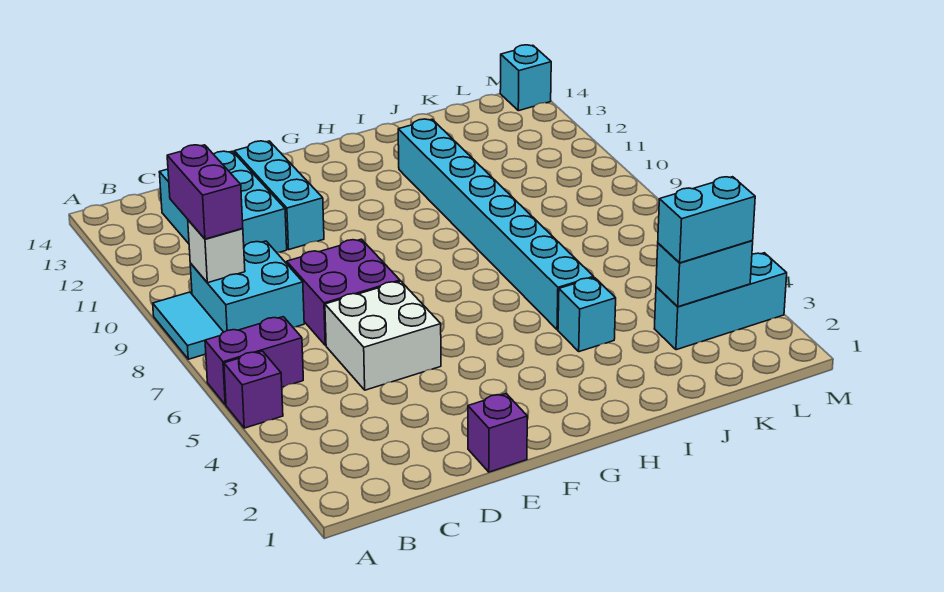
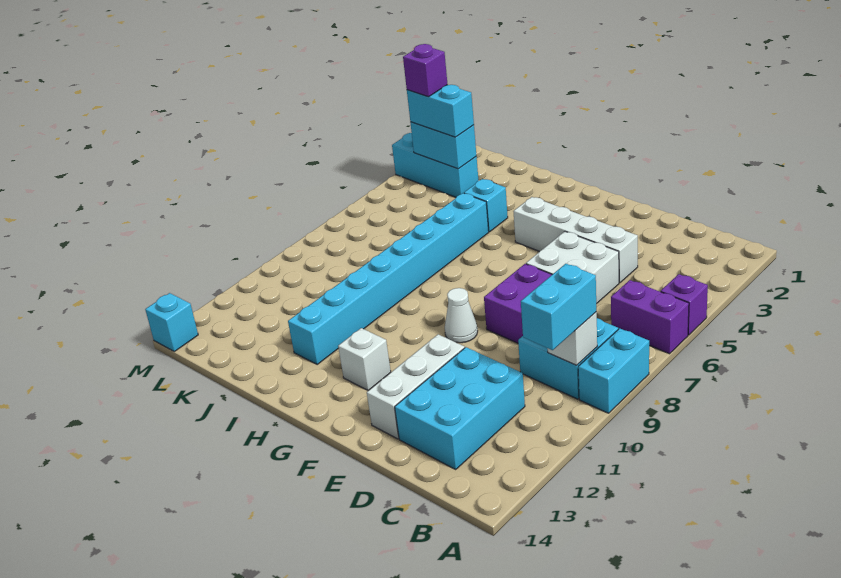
cyan 1x2 tile [153,292,223,359] -> cyan 1x2 brick [578,328,649,413]
purple 1x2 brick [167,145,243,239] -> cyan 1x2 brick [521,264,596,350]
none -> white 1x4 brick [513,197,638,283]
purple 1x1 brick [468,394,527,472] -> purple 1x1 brick moved to [403,44,448,97]
cyan 1x3 brick [234,141,324,249] -> white 1x3 brick [367,334,465,439]
none -> white 1x1 cone [445,288,478,343]
none -> white 1x1 brick [338,328,391,390]

